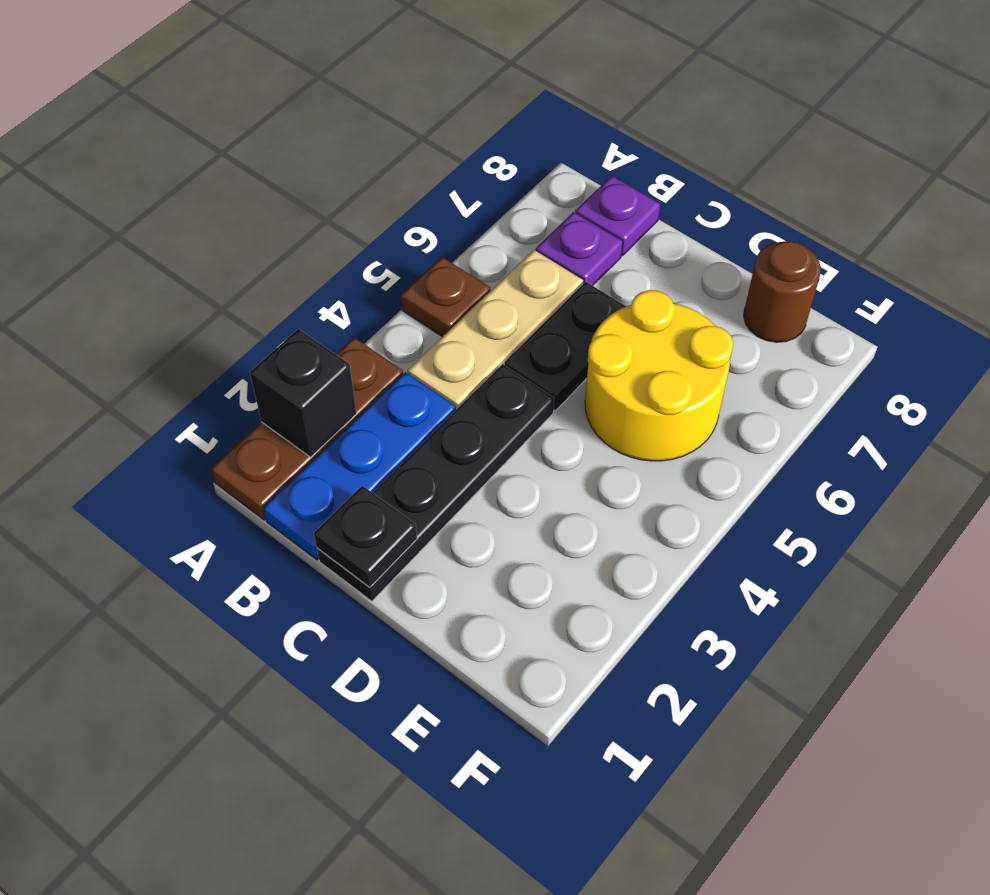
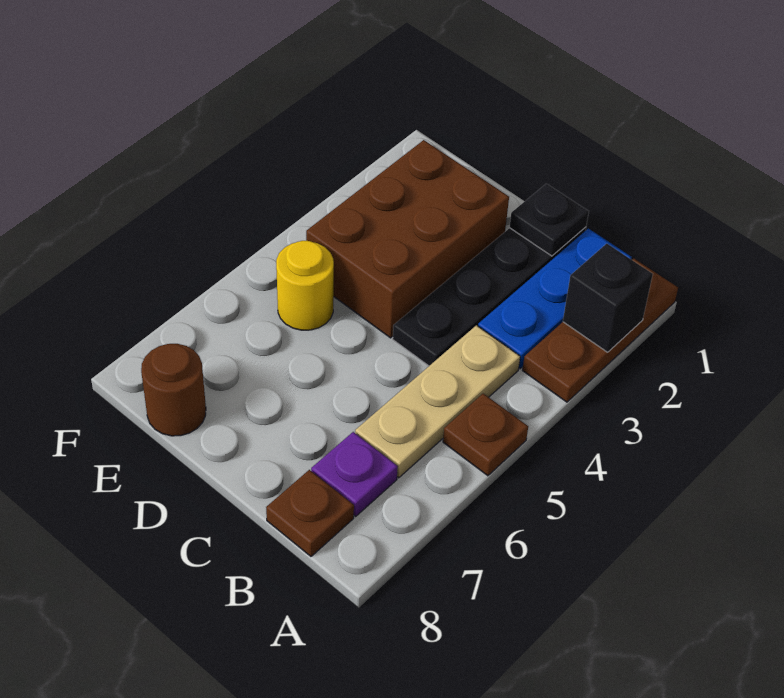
purple 1x1 plate [575,176,660,256] -> brown 1x1 plate [266,470,354,556]
black 1x2 plate [505,282,626,411] -> none
none -> brown 2x3 brick [306,140,509,338]
yellow 2x2 round brick [585,290,733,461] -> yellow 1x1 round brick [276,241,334,330]

